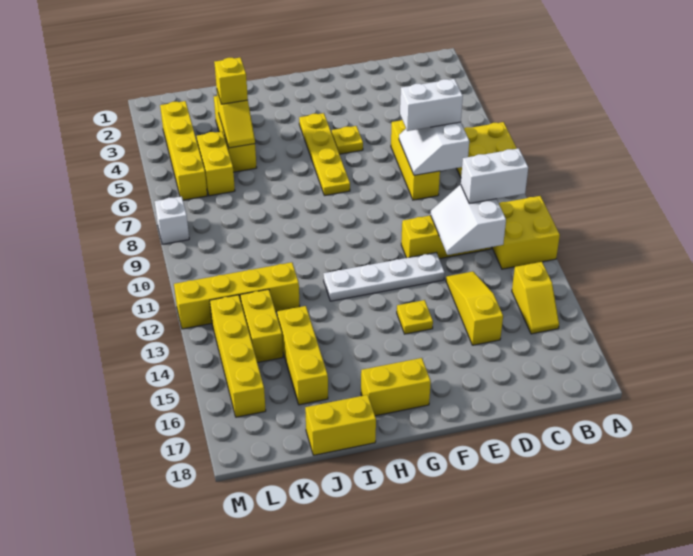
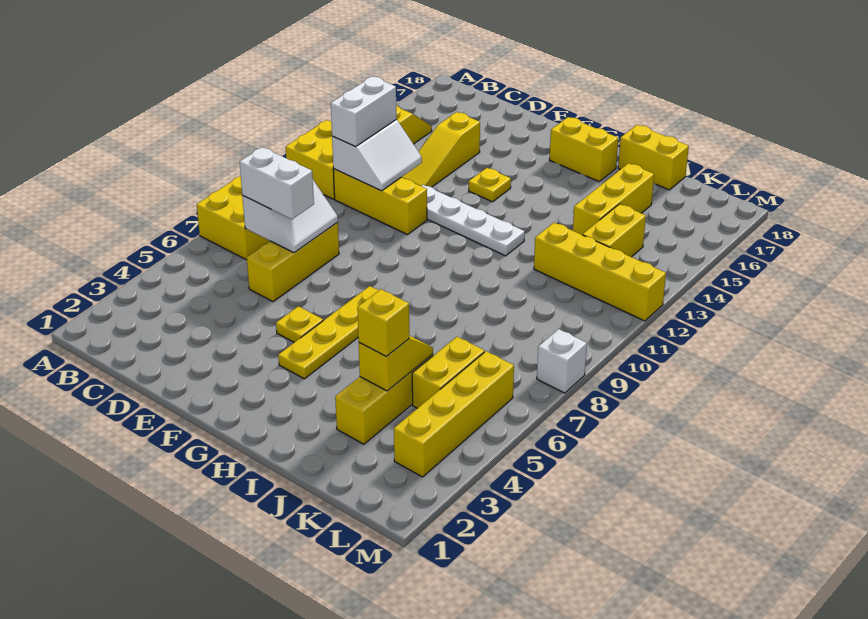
white 1x2 brick [461,148,528,203] -> white 1x2 brick turned to [331,76,397,147]
yellow 1x4 brick [210,295,266,417] -> none

